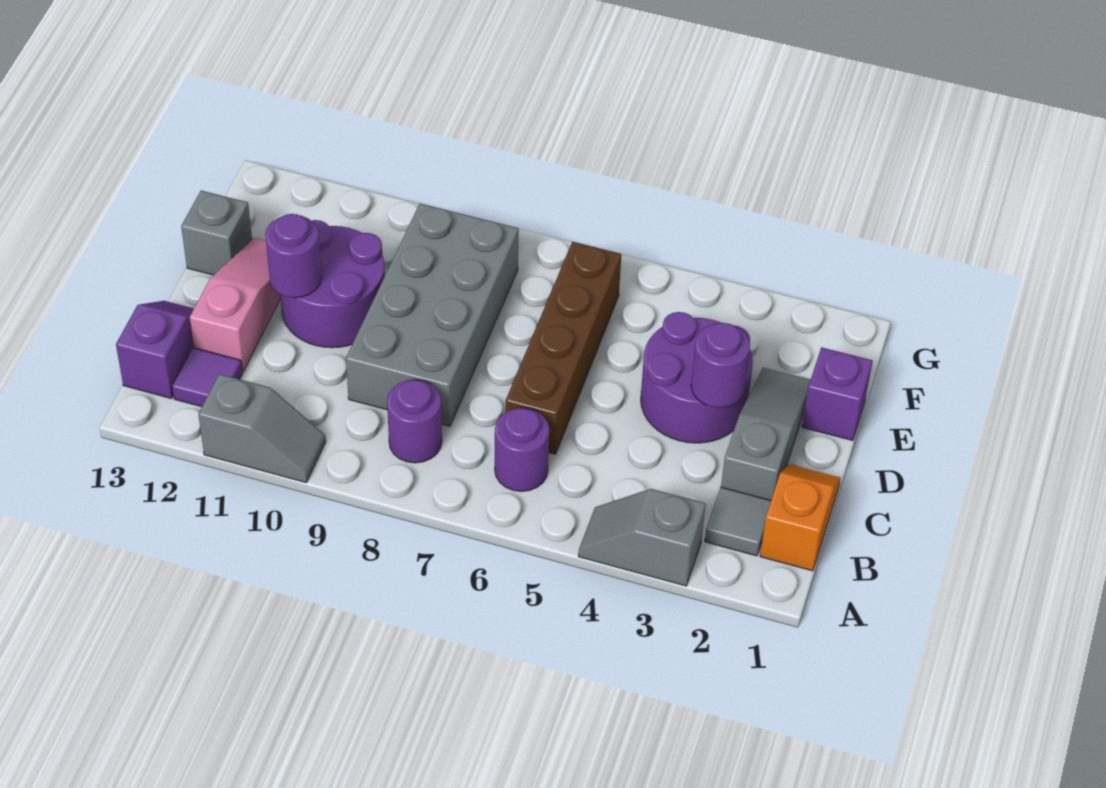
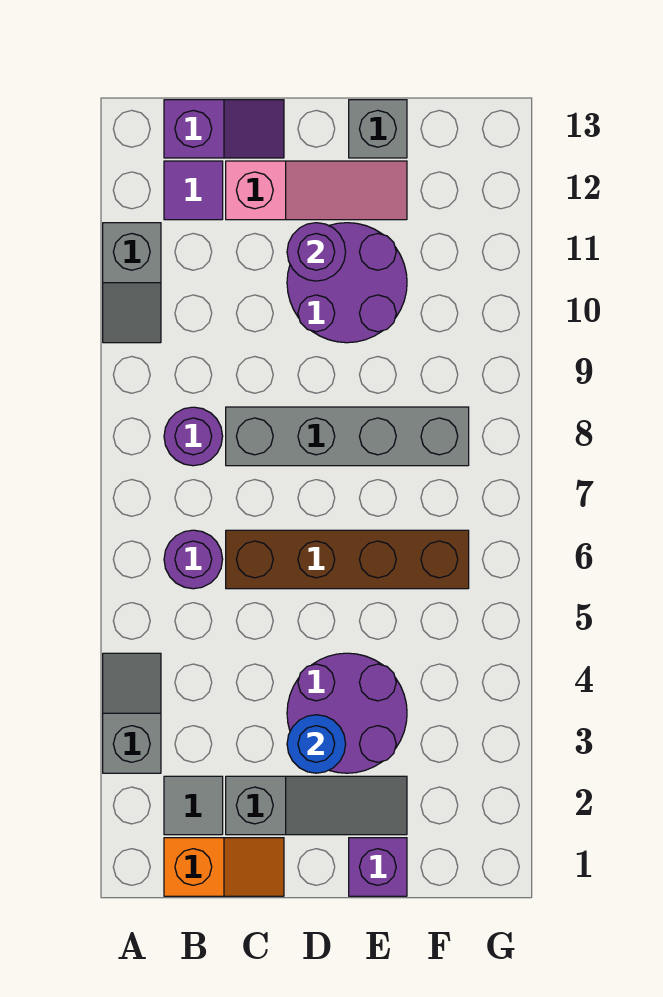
grey 2x4 brick [346,204,519,426] -> grey 1x4 brick [226,407,469,466]
purple 1x1 round brick [691,323,750,408] -> blue 1x1 round brick [287,715,346,773]

